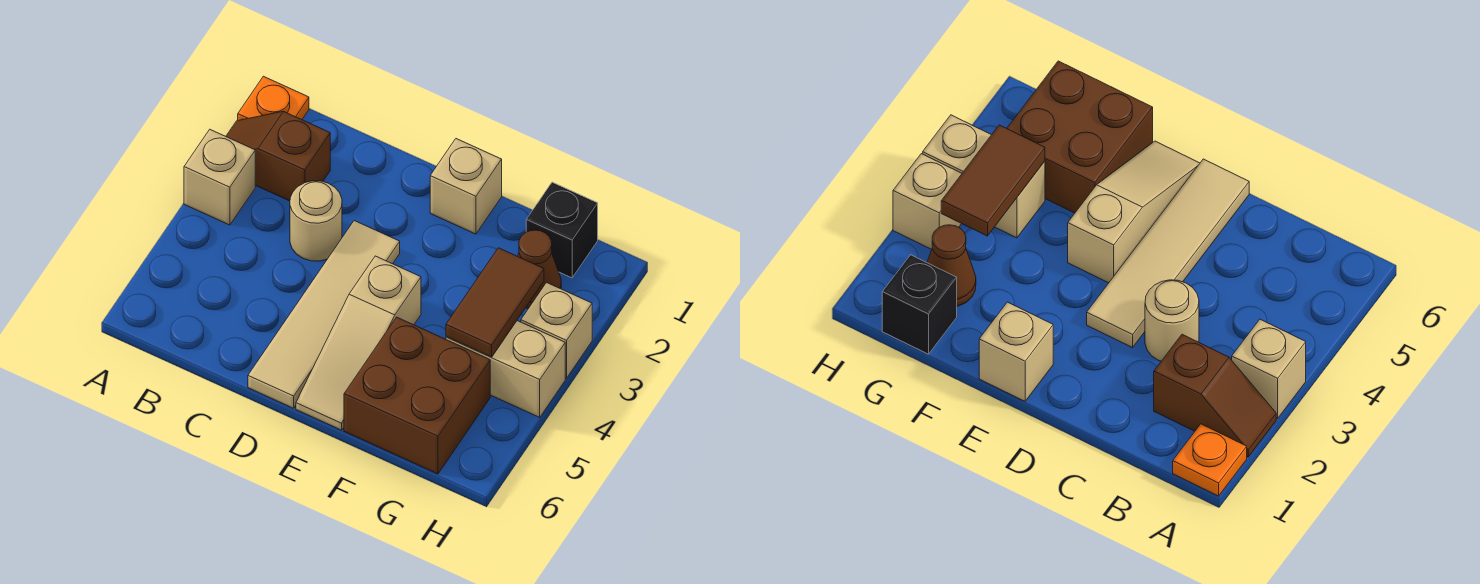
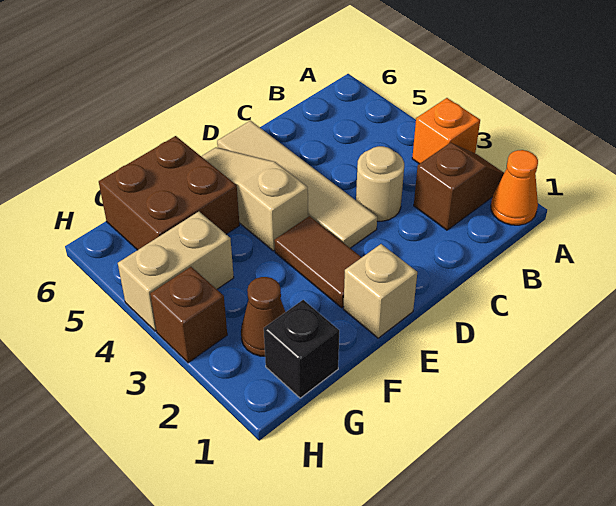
orange 1x1 plate [238,76,309,120] -> orange 1x1 cone [491,150,538,225]
tan 1x1 brick [184,130,255,225] -> orange 1x1 brick [412,98,480,164]
brown 1x2 tile [446,248,544,357] -> brown 1x2 tile moved to [274,216,362,308]
tan 1x1 brick [521,283,592,378] -> brown 1x1 brick [150,267,227,363]

